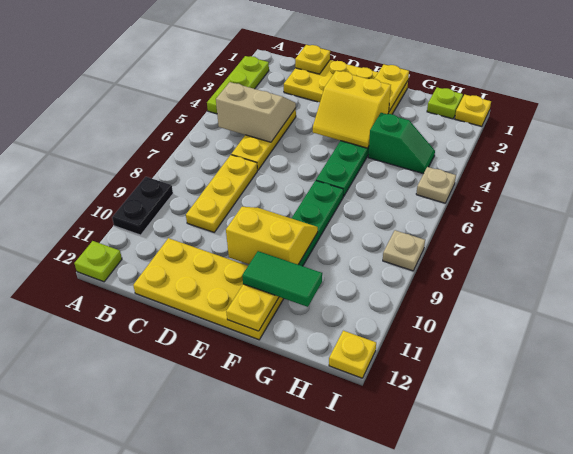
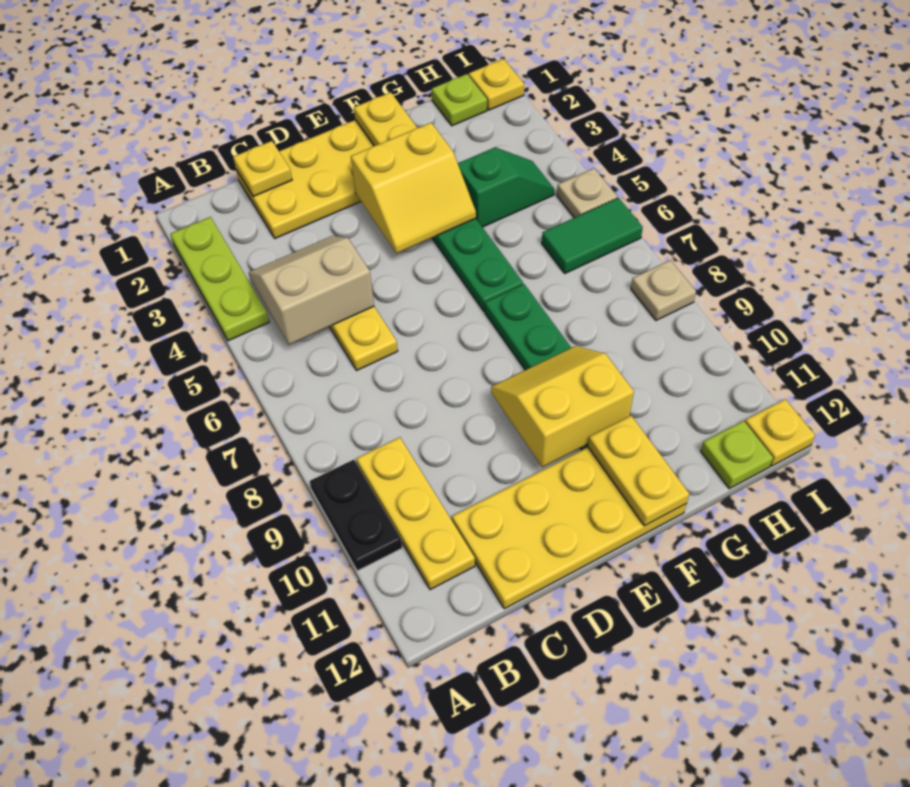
lime 1x1 plate [74,241,122,282] -> lime 1x1 plate moved to [701,421,773,489]
yellow 1x3 plate [186,155,257,232] -> yellow 1x3 plate moved to [356,437,475,590]
green 1x2 tile [242,251,322,307] -> green 1x2 tile moved to [542,198,643,273]

